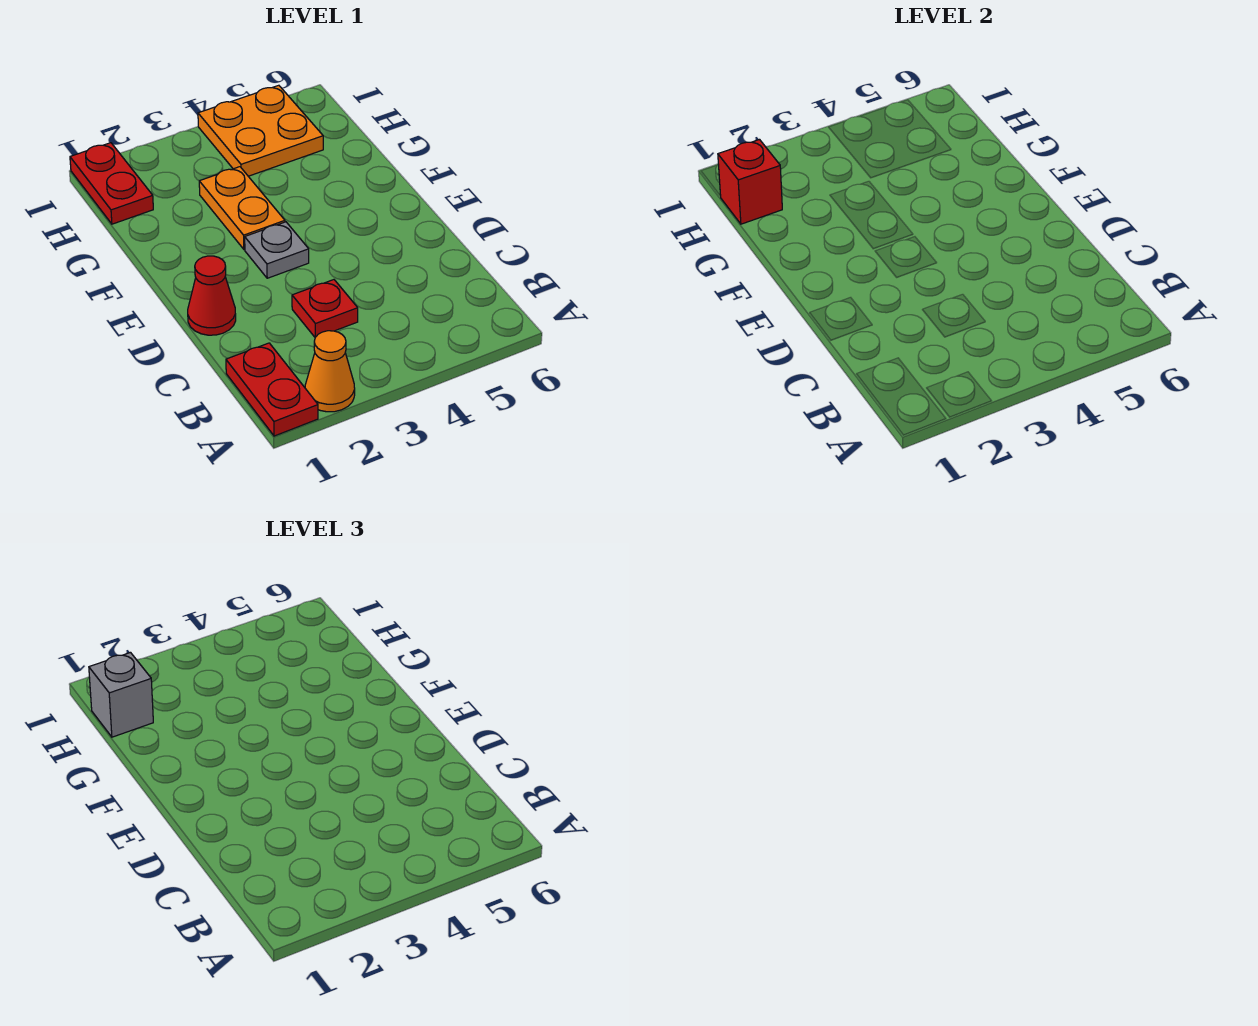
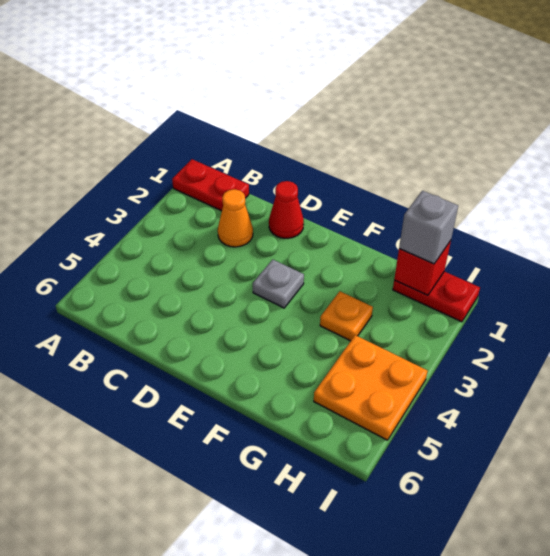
orange 1x1 cone [305,331,355,412] -> orange 1x1 cone moved to [218,189,253,247]
red 1x1 plate [292,280,358,337] -> none
orange 1x2 plate [199,167,285,249] -> orange 1x1 plate [320,291,373,341]

